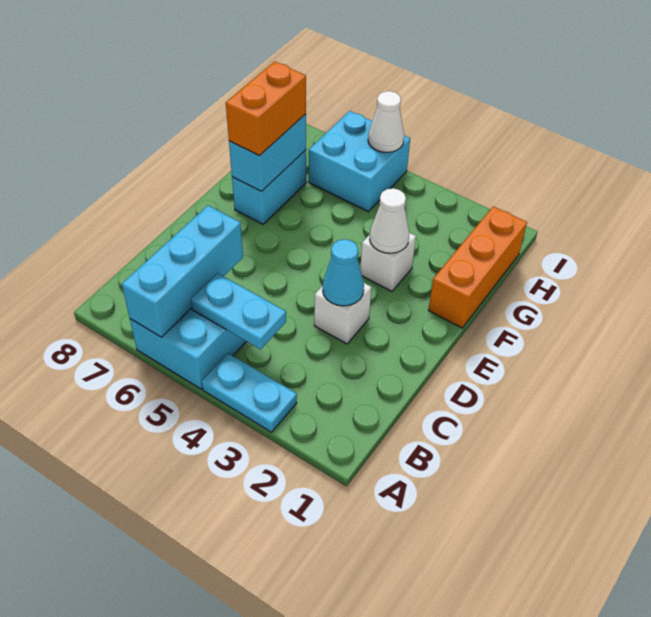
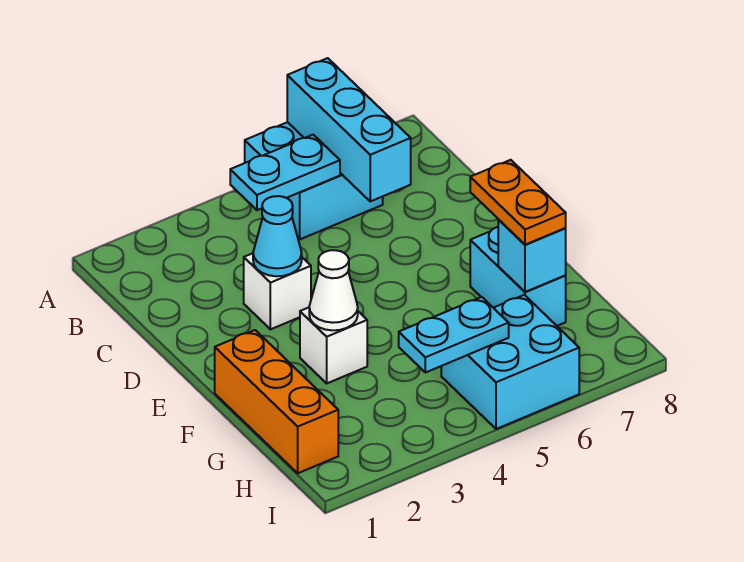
cyan 1x2 plate [202,353,297,432] -> cyan 1x2 plate moved to [399,297,509,373]
cyan 1x2 brick [229,114,306,191] -> cyan 1x1 brick [498,220,566,292]
orange 1x2 brick [226,62,306,156] -> orange 1x2 plate [470,160,566,245]
white 1x1 cone [368,91,404,152] -> none

